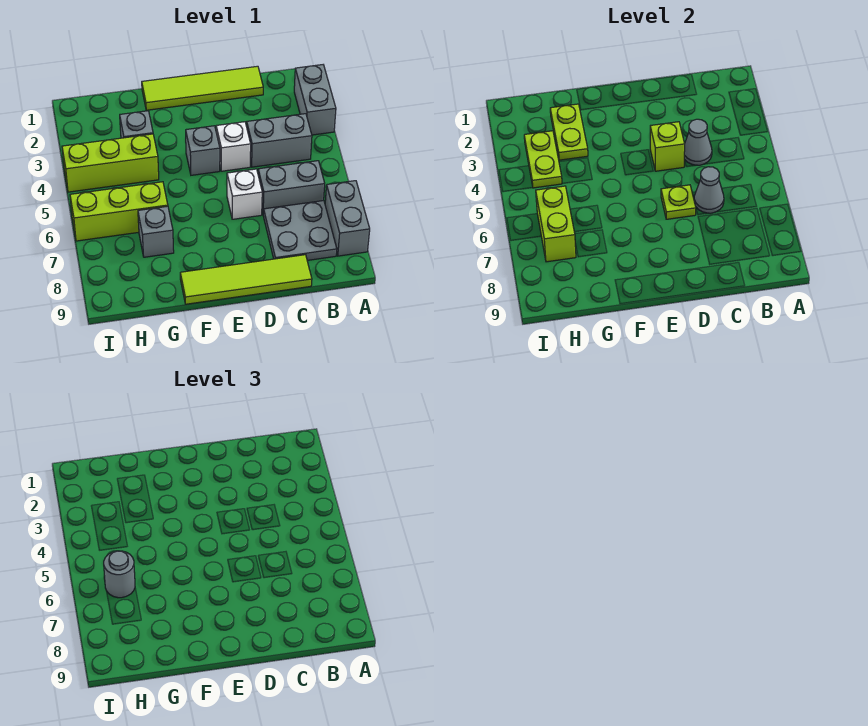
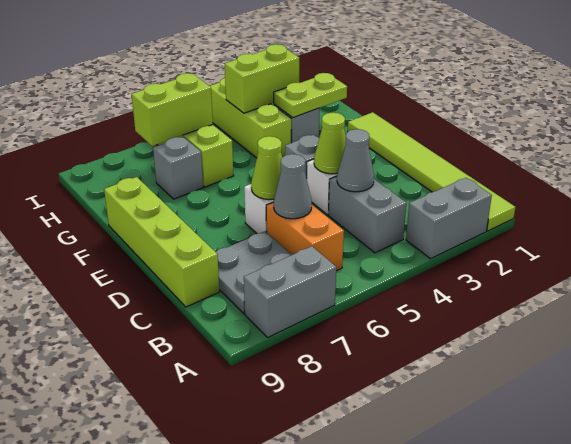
grey 1x2 brick [258,161,325,213] -> orange 1x2 brick [266,202,344,271]
lime 1x4 tile [142,66,263,110] -> lime 1x6 tile [348,112,515,231]
lime 1x4 tile [180,255,312,304] -> lime 1x4 brick [104,177,219,307]
lime 1x1 brick [650,122,685,171] -> lime 1x1 cone [314,113,346,174]
lime 1x1 plate [661,185,696,219] -> lime 1x1 cone [251,136,282,200]
lime 1x2 plate [524,131,562,188] -> lime 1x2 brick [225,44,299,113]
grey 1x1 round brick [104,551,135,598] -> none

